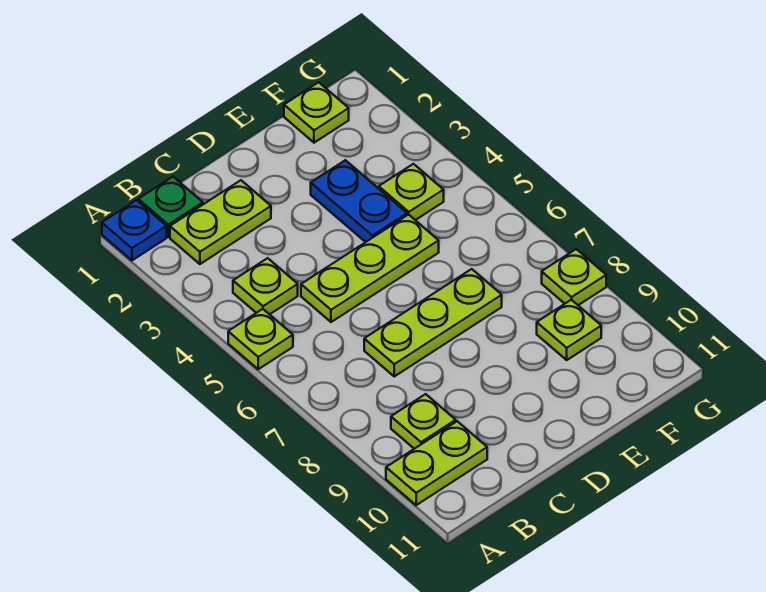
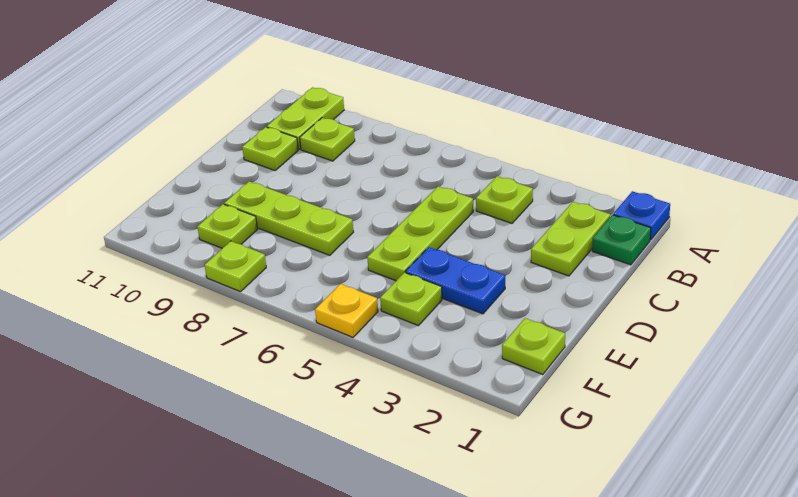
lime 1x1 plate [228,309,293,369] -> lime 1x1 plate moved to [242,127,298,170]
lime 1x3 plate [364,269,502,376] -> lime 1x3 plate turned to [224,181,353,255]
none -> yellow 1x1 plate [315,284,378,337]

